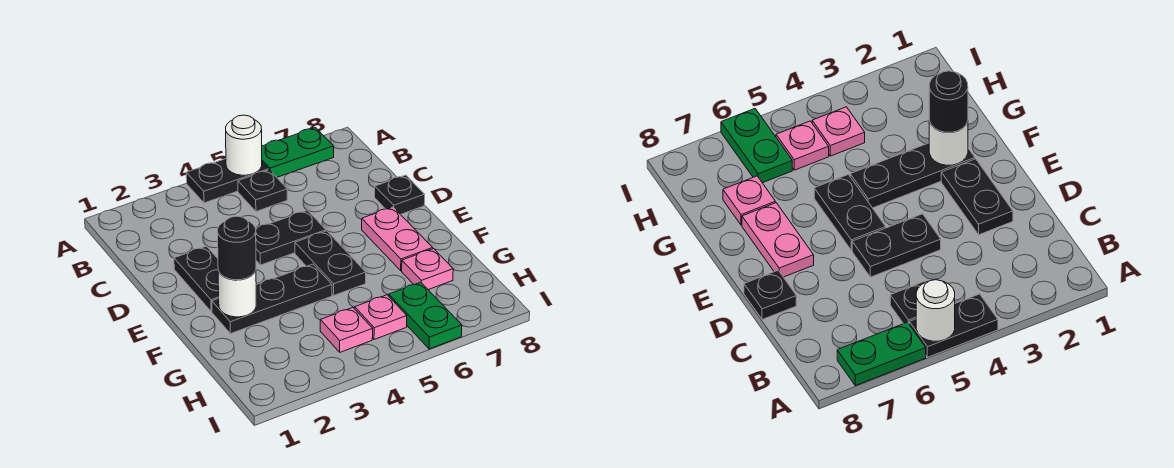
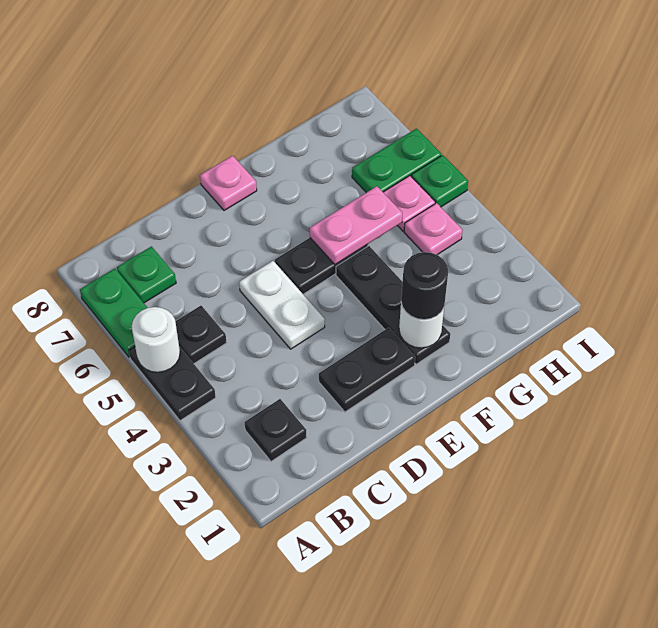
none -> green 1x1 plate [117,246,176,303]
black 1x2 plate [256,210,326,265] -> white 1x2 plate [239,261,325,349]
black 1x1 plate [375,175,425,215] -> black 1x1 plate moved to [245,399,307,461]
pink 1x2 plate [362,207,433,271] -> pink 1x2 plate moved to [310,186,402,265]
pink 1x1 plate [402,249,453,290] -> pink 1x1 plate moved to [200,156,257,210]
none -> green 1x1 plate [411,155,468,207]

